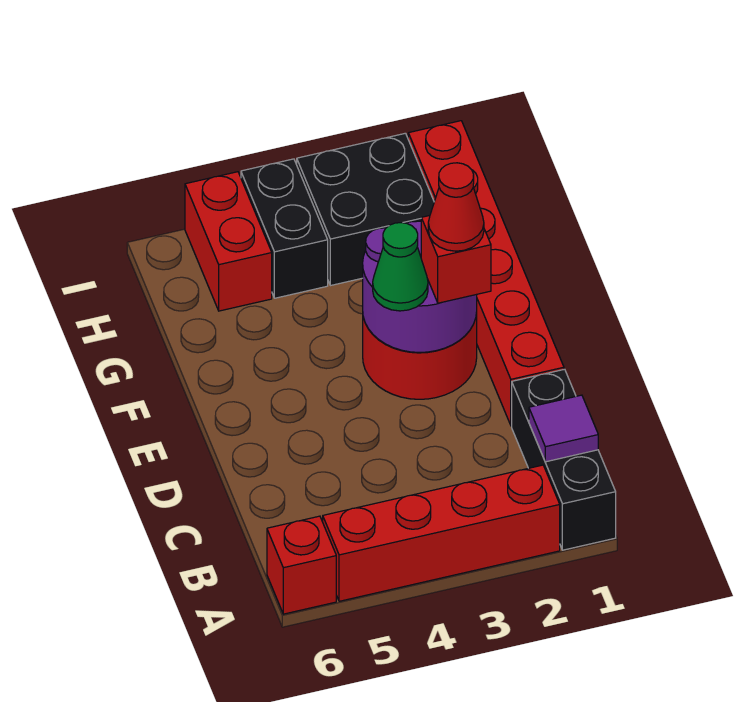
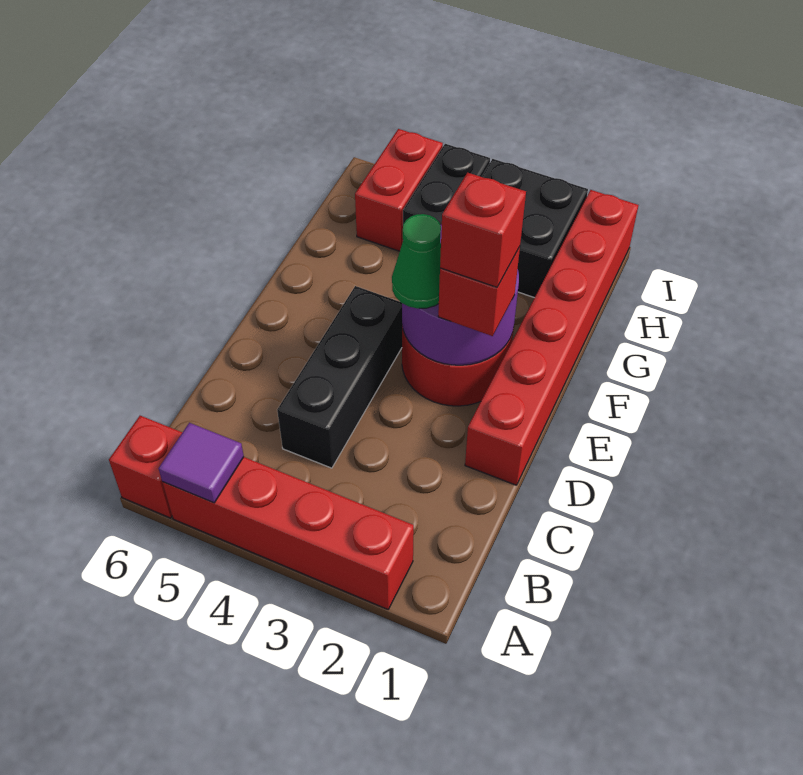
black 1x3 brick [512,369,616,550] -> black 1x3 brick moved to [277,286,402,468]
purple 1x1 tile [529,395,598,462] -> purple 1x1 tile moved to [158,423,244,503]
red 1x1 cone [428,163,484,251] -> red 1x1 brick [440,173,526,287]

